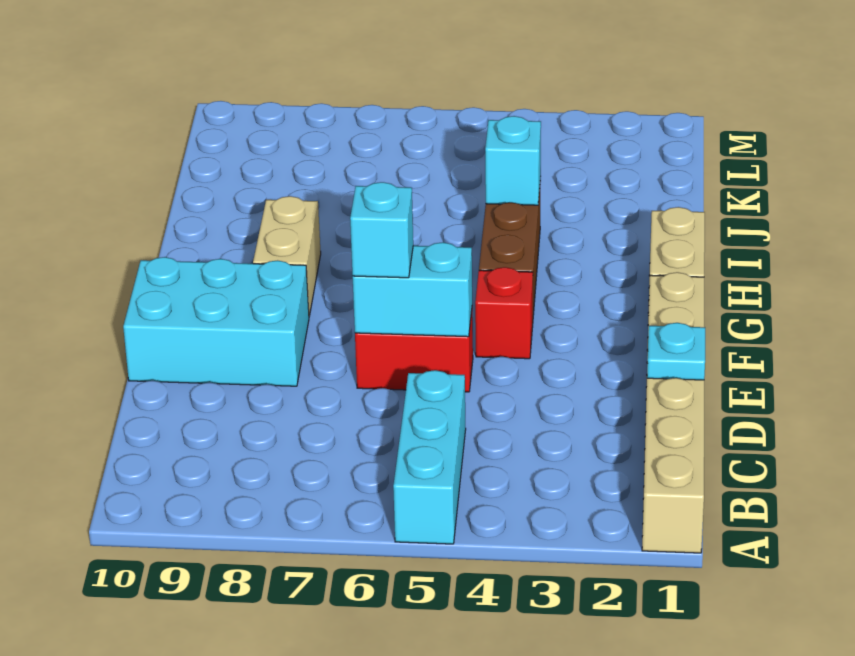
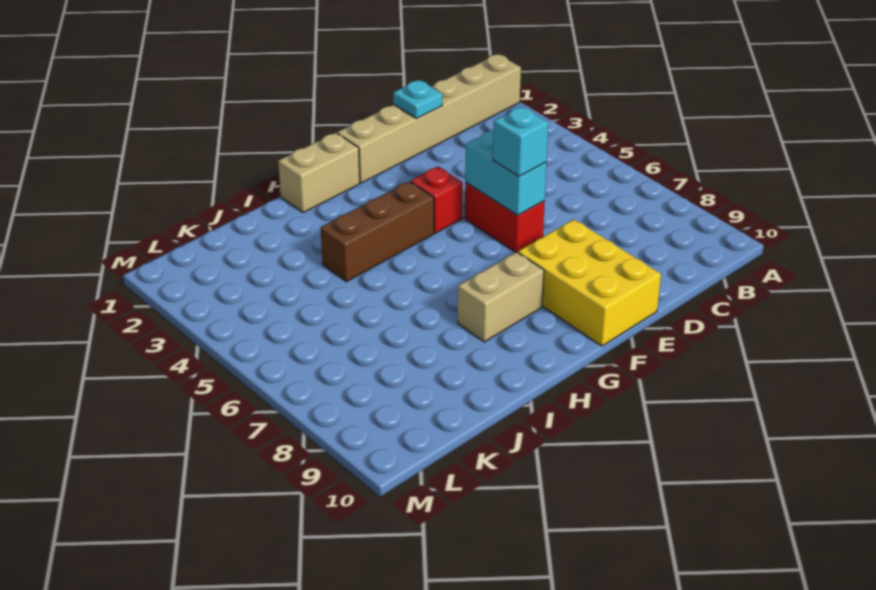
cyan 1x3 brick [393,370,466,544] -> none
cyan 2x3 brick [123,257,309,386] -> yellow 2x3 brick [518,219,661,346]
cyan 1x1 brick [485,116,541,205] -> none

